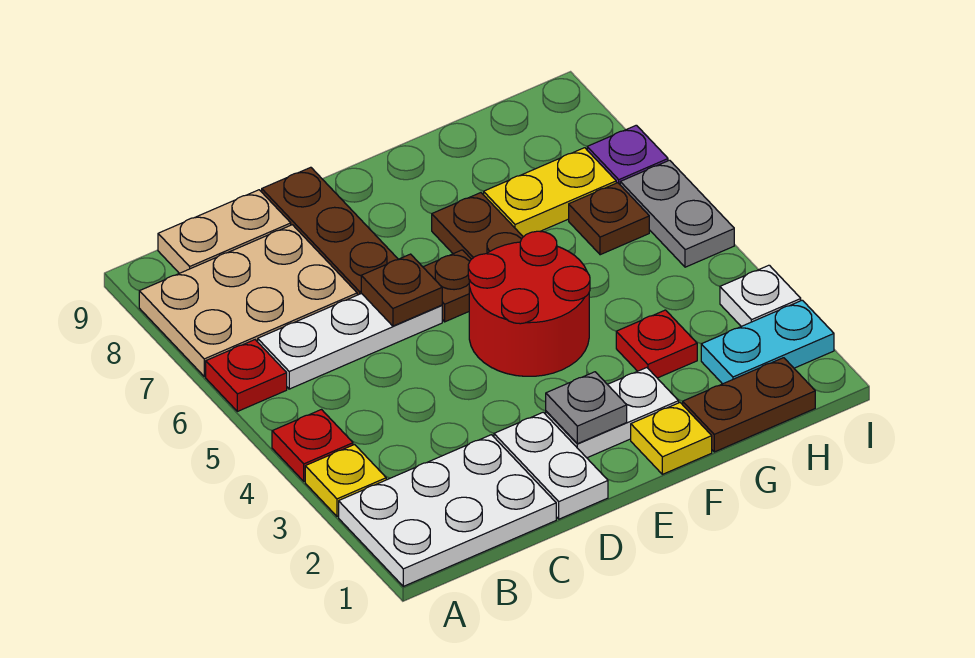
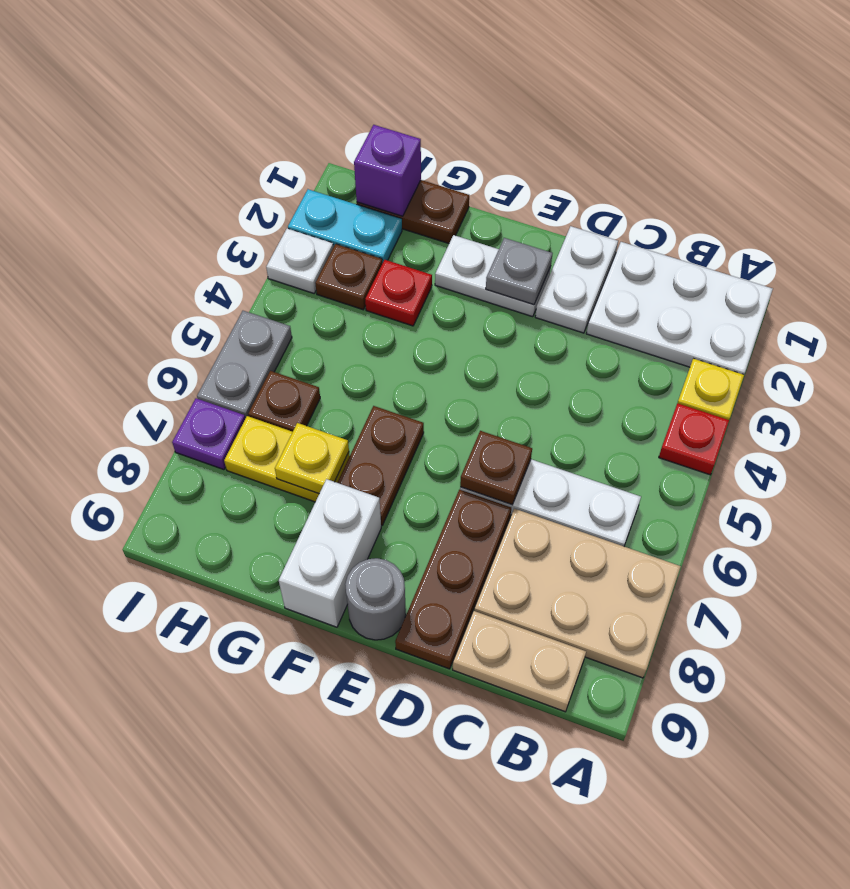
red 1x1 plate [206,340,287,411] -> none
red 2x2 round brick [468,231,590,376] -> none
brown 1x1 plate [423,250,471,322] -> brown 1x1 plate moved to [315,244,382,310]
none -> grey 1x1 round brick [345,558,406,640]
yellow 1x1 plate [631,403,712,474] -> yellow 1x1 plate moved to [275,423,349,494]
none -> white 1x2 brick [279,479,381,627]
none -> purple 1x1 brick [354,125,421,216]

